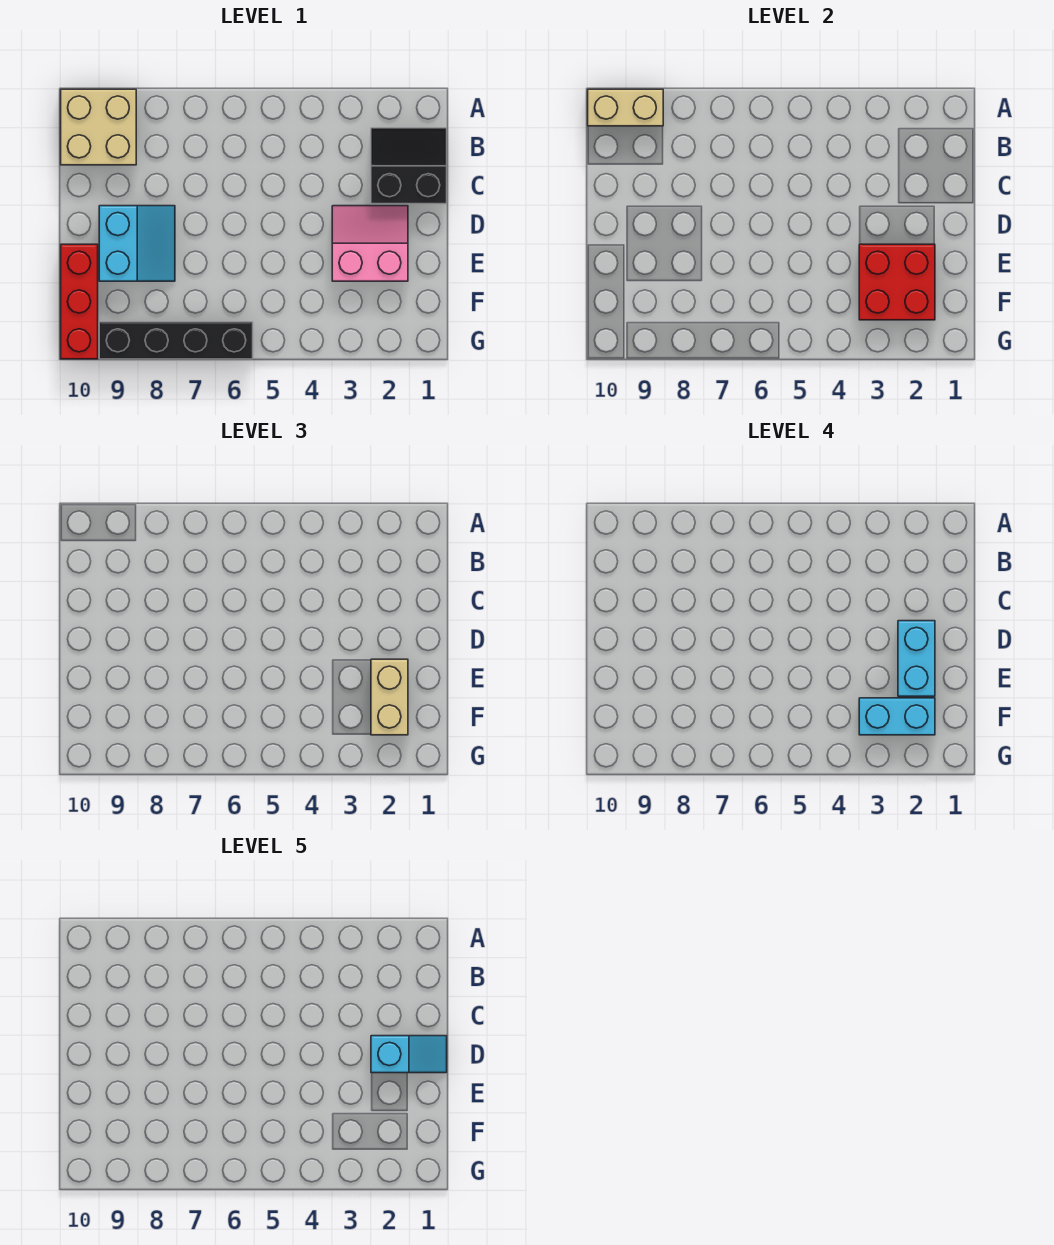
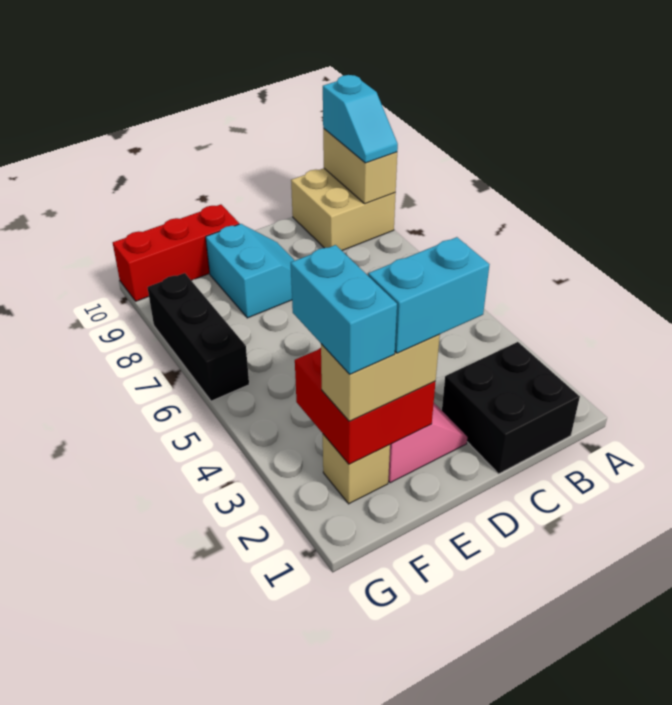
black 2x2 slope [371,128,447,204] -> black 2x2 brick [442,342,580,474]
cyan 1x2 slope [371,1036,447,1073] -> cyan 1x2 slope moved to [323,75,398,163]
cyan 2x2 slope [99,206,175,281] -> cyan 2x2 slope turned to [206,224,295,318]
none -> tan 1x1 brick [323,434,390,504]
black 1x4 brick [99,322,253,359] -> black 1x3 brick [148,273,249,401]

